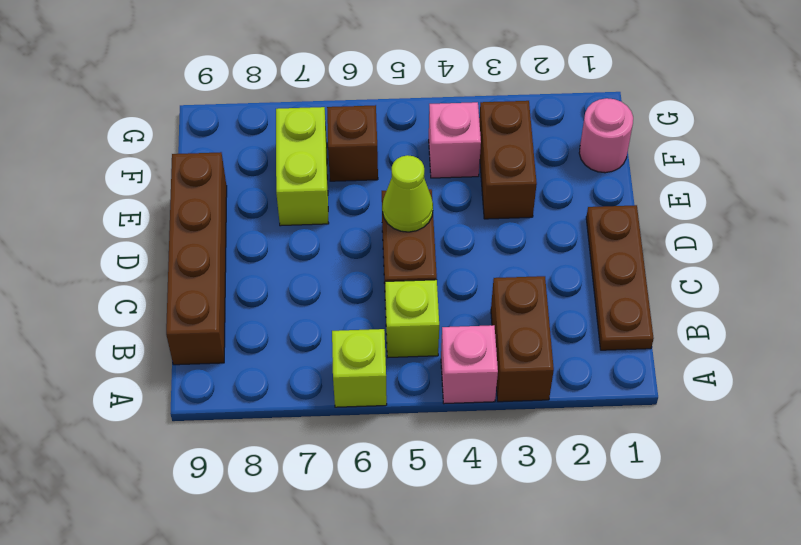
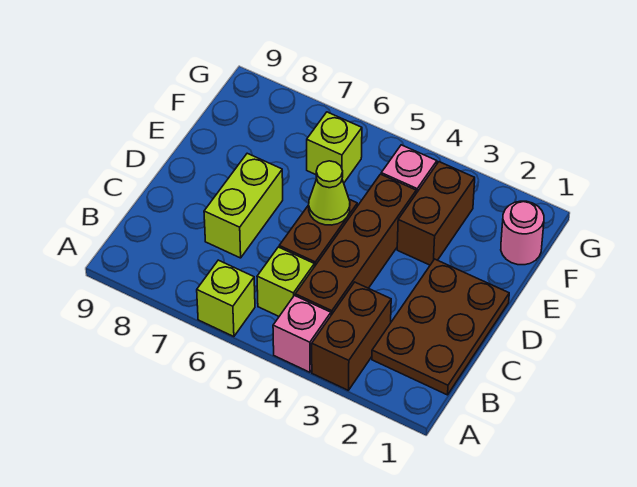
brown 1x3 plate [586,205,654,350] -> brown 2x3 plate [372,259,509,395]
brown 1x4 brick [166,152,227,365] -> brown 1x4 brick moved to [295,174,416,315]
lime 1x2 brick [276,107,329,226] -> lime 1x2 brick moved to [204,153,283,258]
brown 1x1 brick [327,105,378,181] -> lime 1x1 brick [307,112,362,183]

